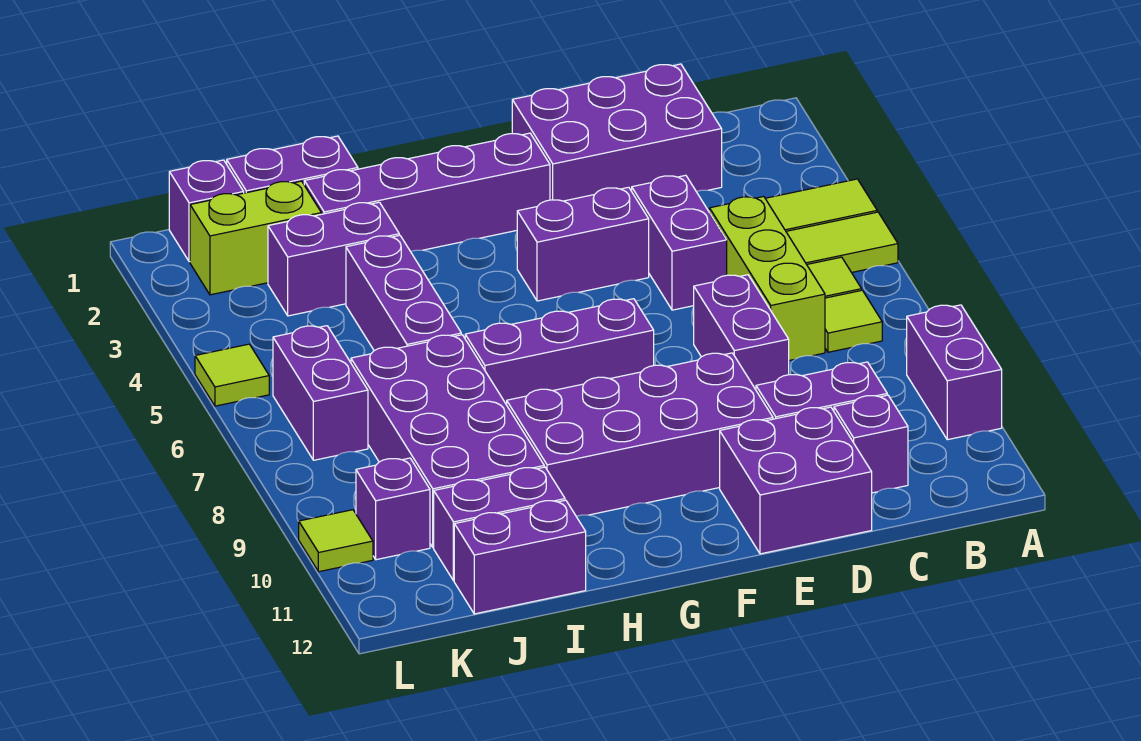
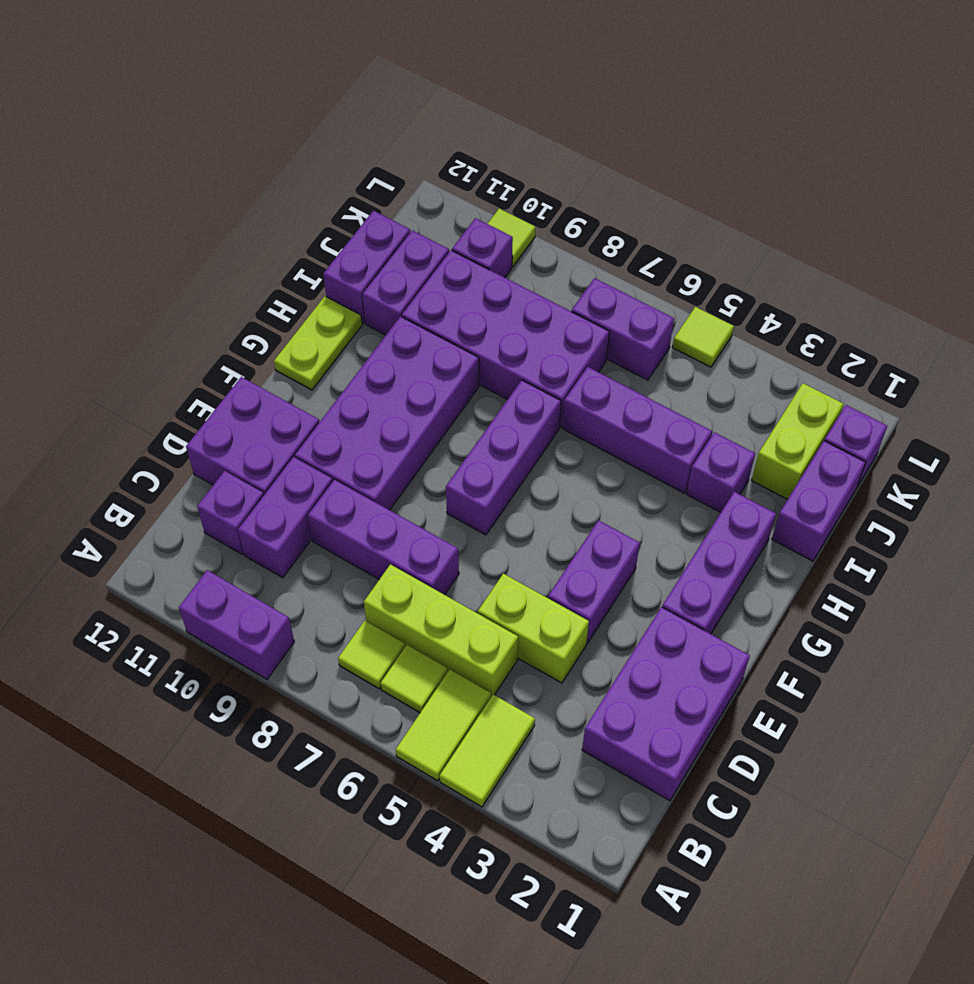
purple 1x2 brick [632,175,727,310] -> lime 1x2 brick [478,574,589,683]
purple 1x2 brick [694,275,789,390] -> purple 1x3 brick [308,480,459,595]
purple 1x4 brick [304,133,550,251] -> purple 1x3 brick [662,492,776,634]
none -> lime 1x2 plate [274,296,362,390]
purple 1x2 brick [268,202,399,316] -> purple 1x1 brick [687,432,755,512]

